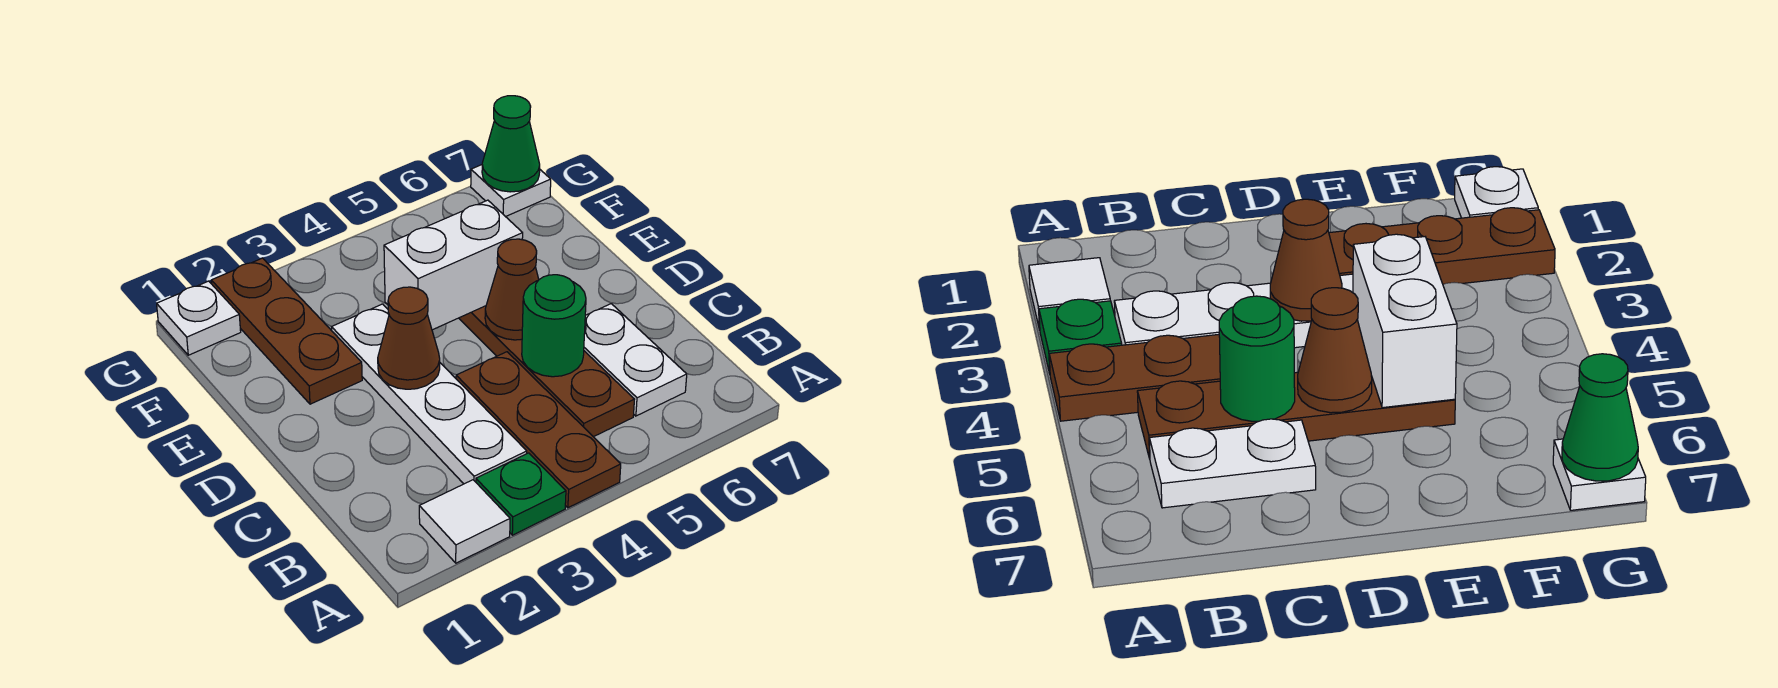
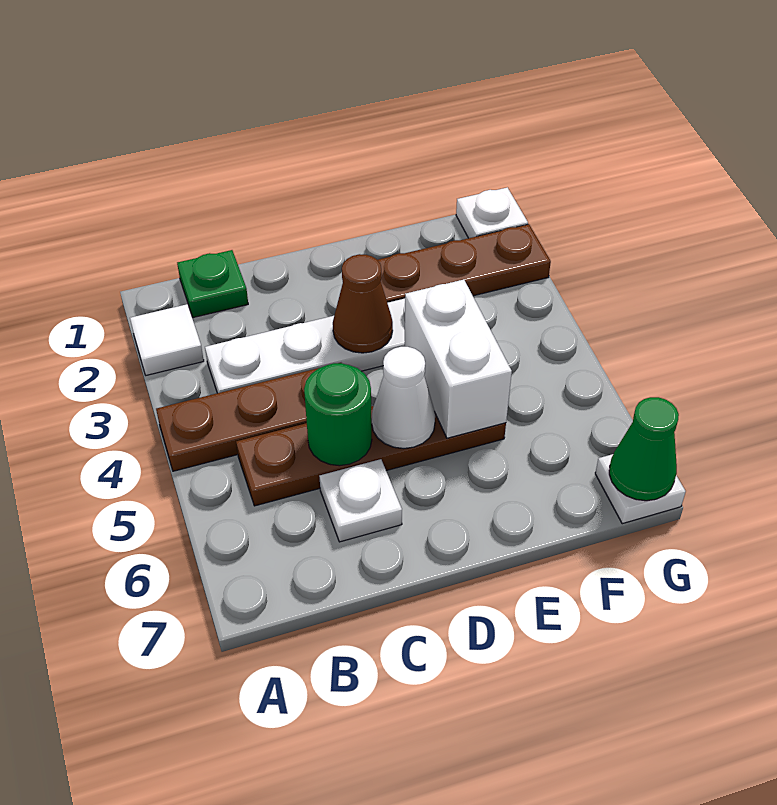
green 1x1 plate [476,453,566,535] -> green 1x1 plate moved to [177,250,248,318]
white 1x2 plate [584,304,687,416] -> white 1x1 plate [319,459,402,542]
brown 1x1 cone [485,239,539,340] -> white 1x1 cone [372,347,435,448]

